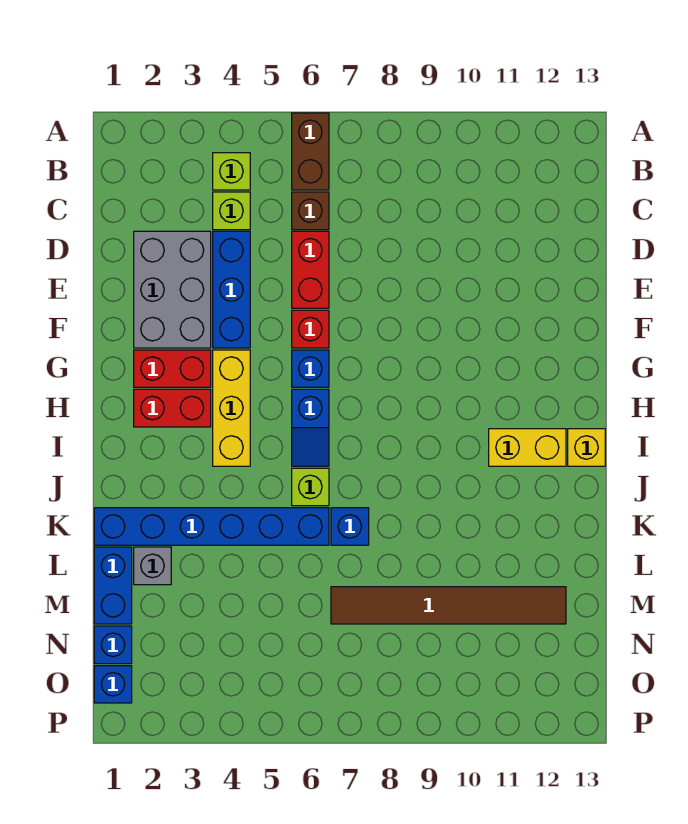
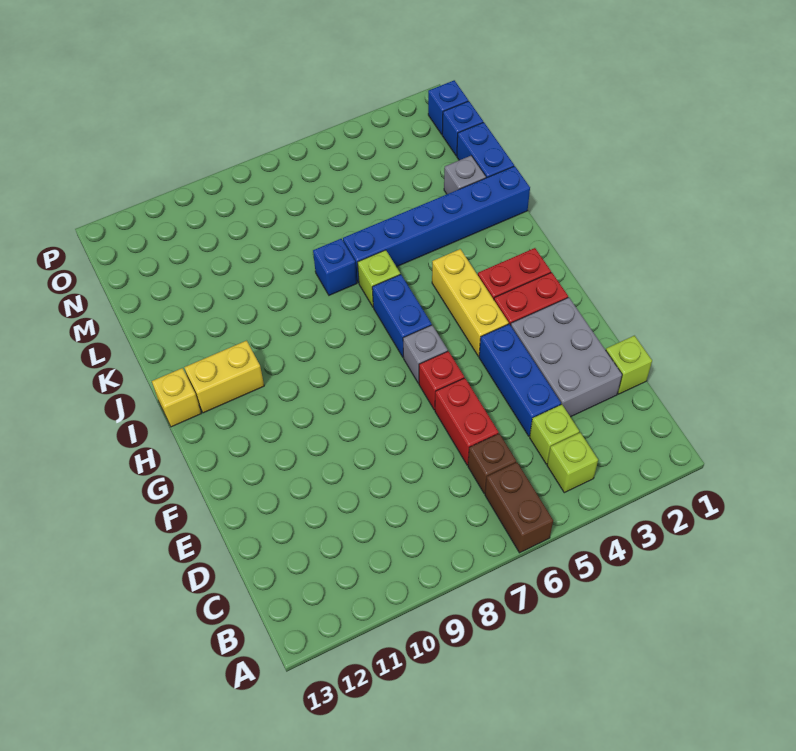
none -> lime 1x1 brick [606,336,652,394]
blue 1x1 brick [292,350,329,387] -> grey 1x1 brick [403,325,448,383]
blue 1x2 slope [292,389,329,466] -> blue 1x2 brick [372,274,432,357]
brown 1x6 tile [331,587,566,624] -> none

